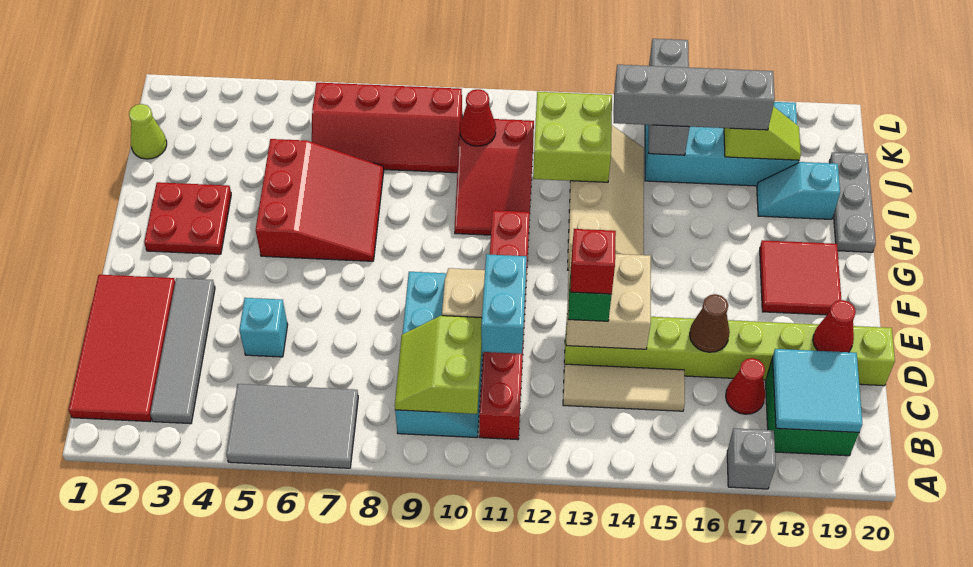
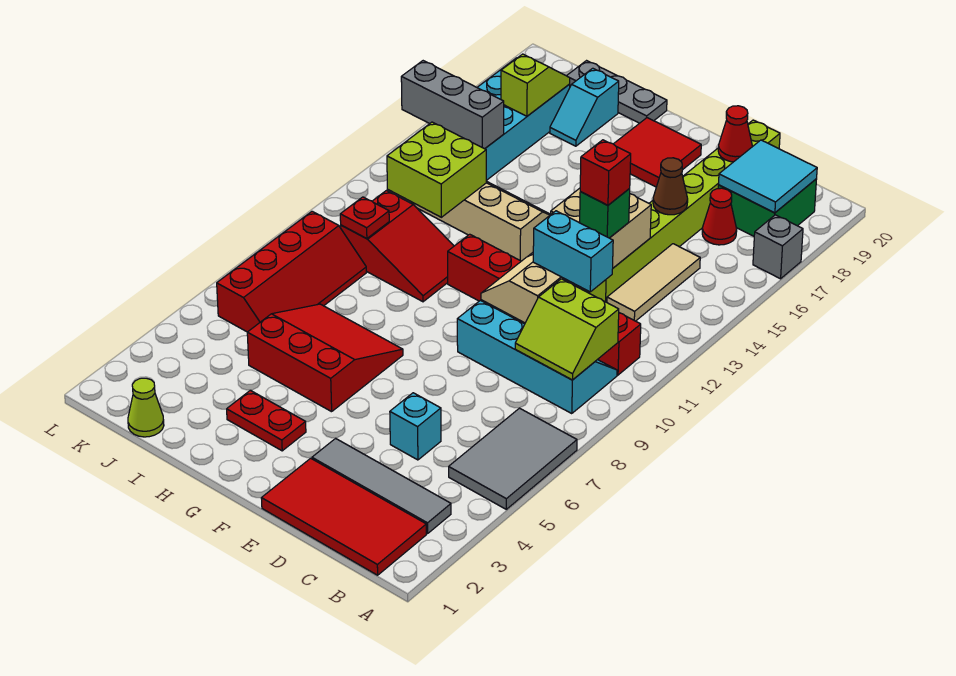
red 2x2 plate [144,182,231,254] -> red 1x2 plate [227,390,306,451]
red 1x1 cone [460,89,496,146] -> red 1x1 plate [340,197,389,239]
grey 1x4 brick [614,65,775,130] -> none

